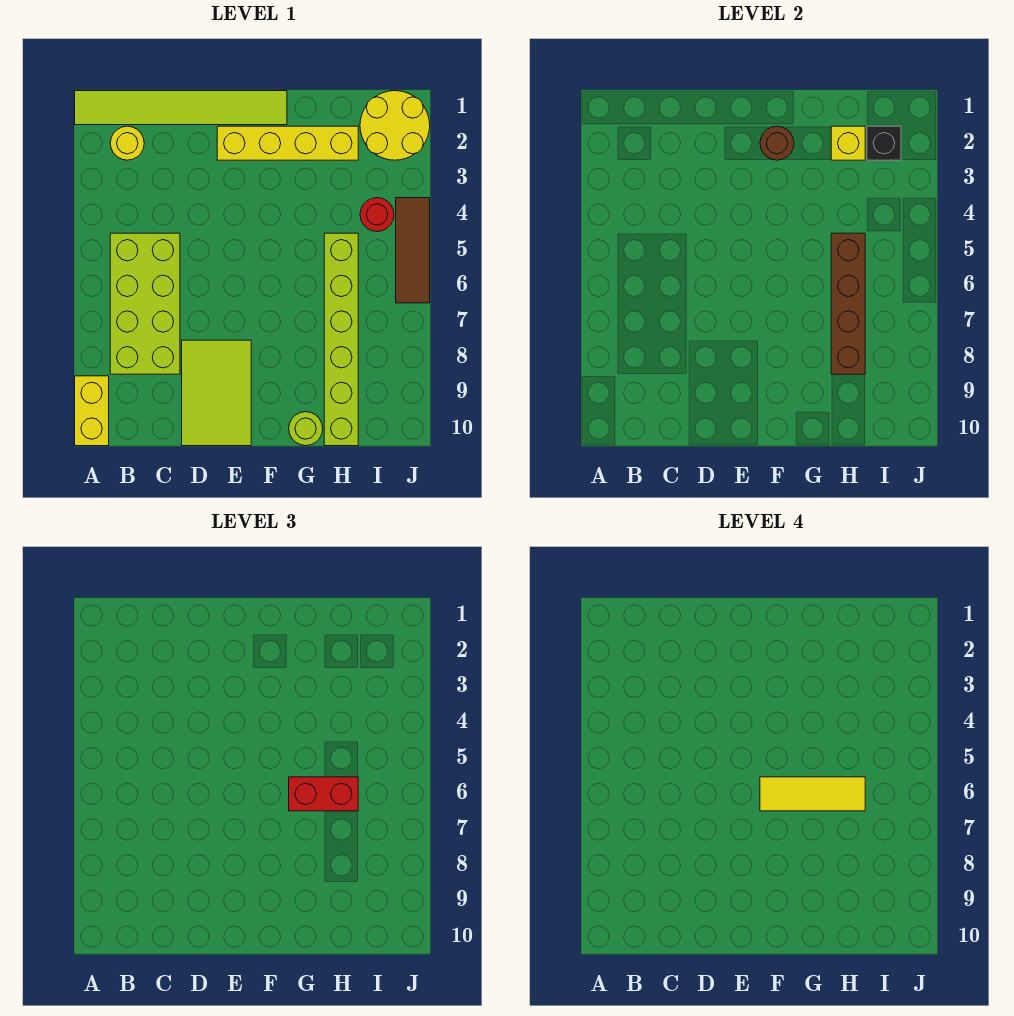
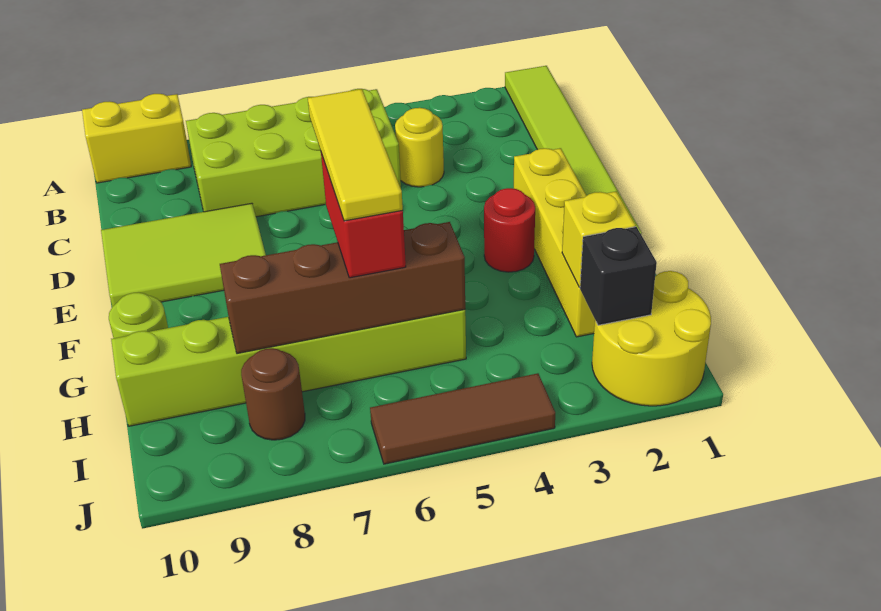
yellow 1x1 round brick [110,126,144,160] -> yellow 1x1 round brick moved to [395,108,444,187]
brown 1x1 round brick [760,126,794,160] -> brown 1x1 round brick moved to [241,348,305,440]
red 1x1 round brick [360,198,394,232] -> red 1x1 round brick moved to [484,188,535,272]

